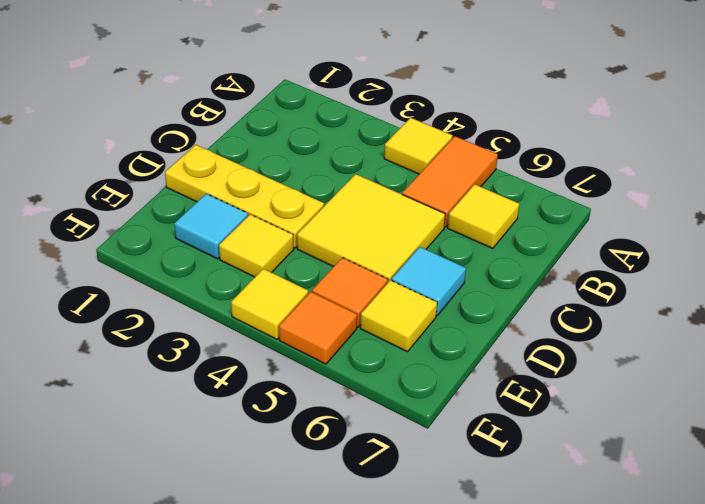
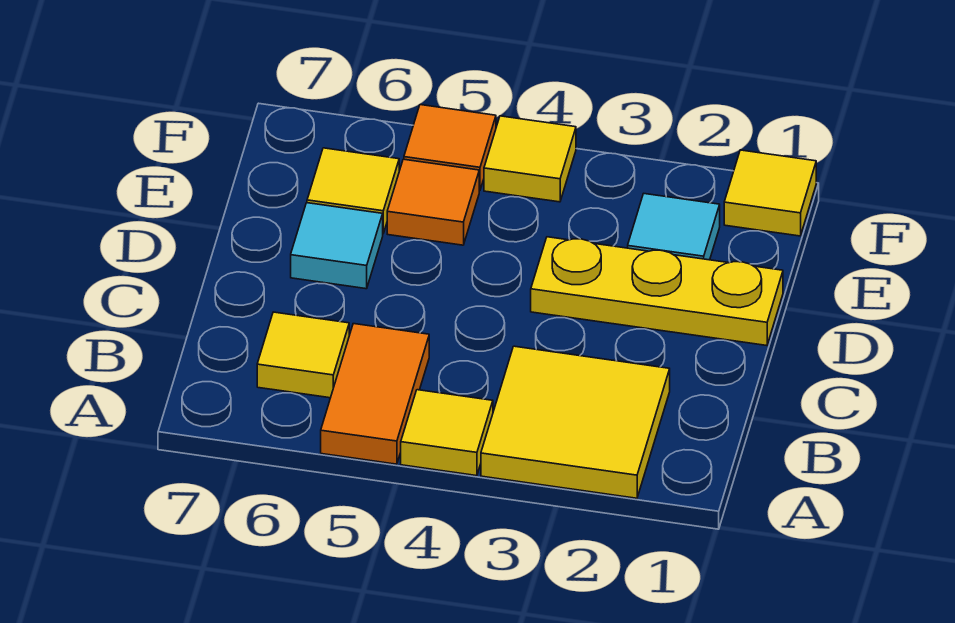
yellow 2x2 tile [297,174,445,282] -> yellow 2x2 tile moved to [481,346,670,498]
yellow 1x1 tile [219,214,294,277] -> yellow 1x1 tile moved to [724,150,816,236]

